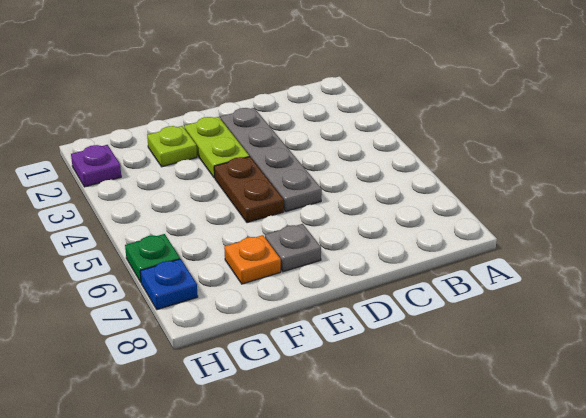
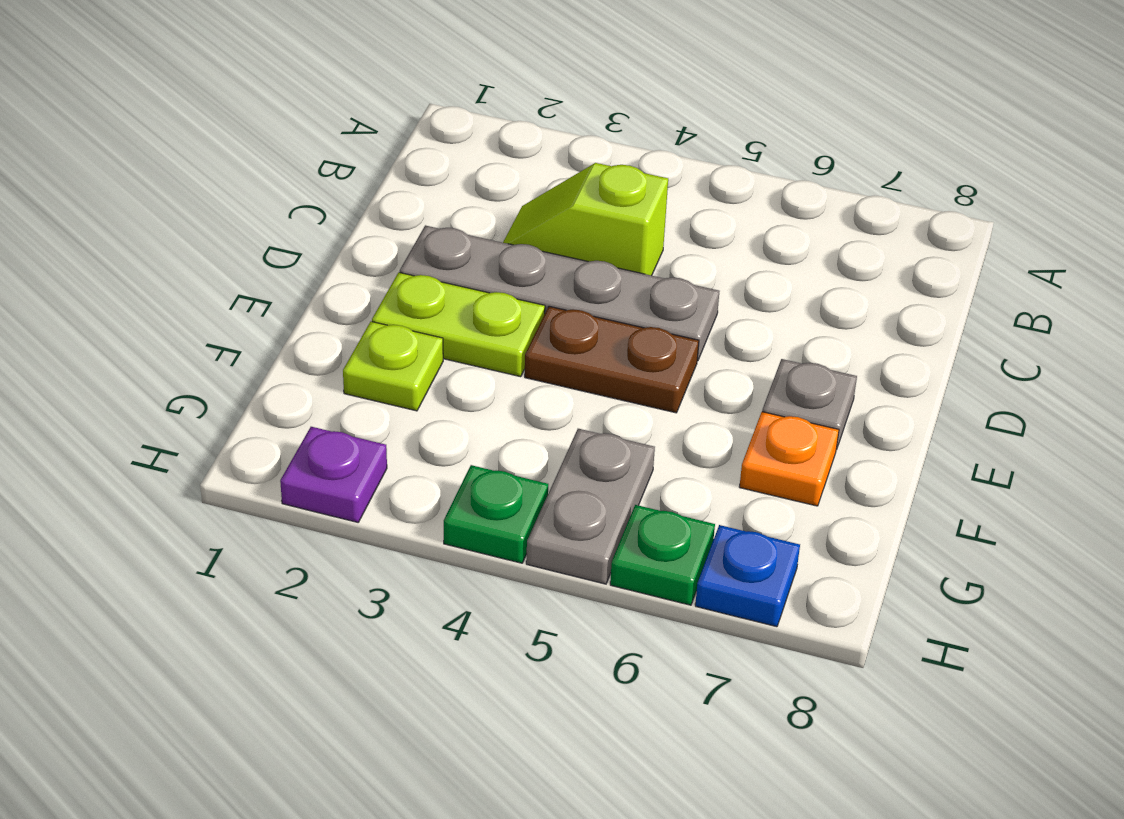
none -> lime 1x2 slope [503,163,668,276]
none -> grey 1x2 plate [526,429,655,584]
none -> green 1x1 plate [444,465,548,563]

